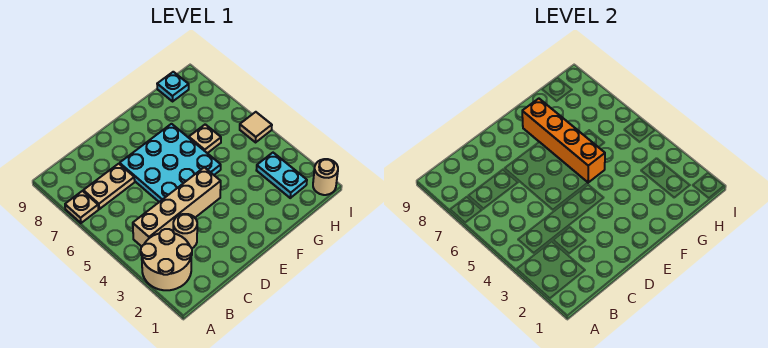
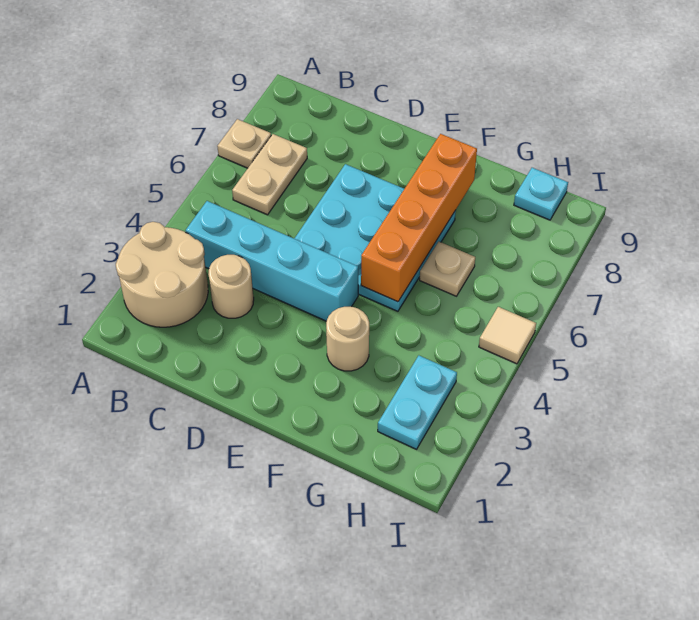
tan 1x4 brick [133,167,221,247] -> cyan 1x4 brick [185,201,358,321]
tan 1x2 plate [83,164,135,209] -> tan 1x2 plate turned to [232,134,307,215]
tan 1x1 round brick [313,159,338,195] -> tan 1x1 round brick moved to [326,307,369,371]

